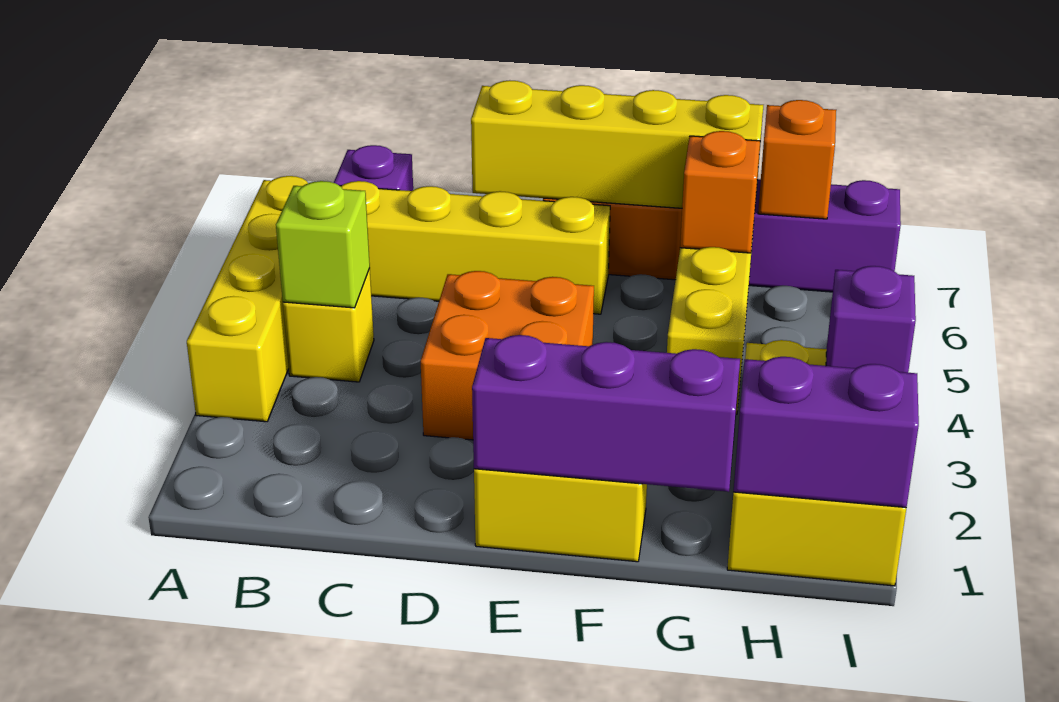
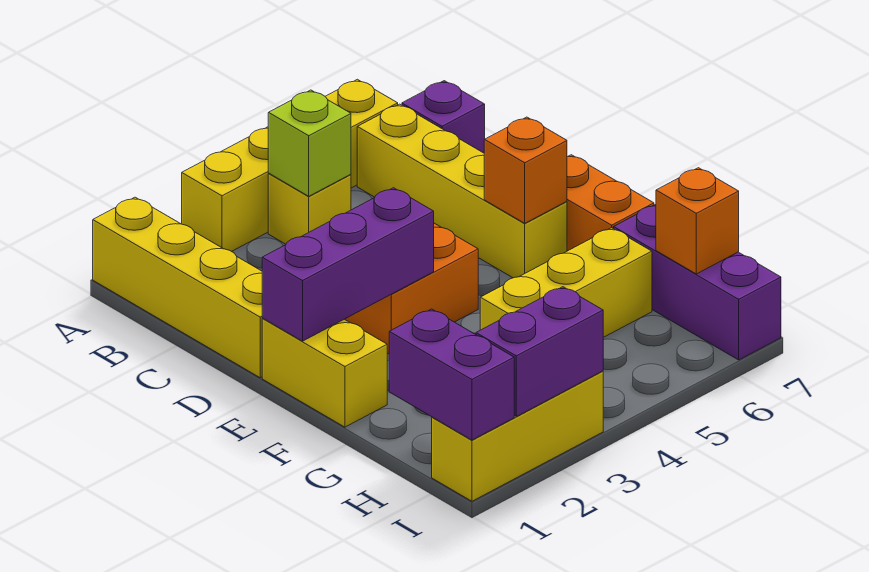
yellow 1x4 brick [471,80,763,208] -> yellow 1x4 brick moved to [93,197,263,378]
purple 1x3 brick [472,335,740,492] -> purple 1x3 brick turned to [262,188,434,341]
orange 1x1 brick [680,131,760,253] -> orange 1x1 brick moved to [484,117,567,223]
yellow 2x3 brick [727,340,906,586] -> yellow 1x3 brick [432,371,603,501]
purple 1x1 brick [826,266,916,373] -> purple 1x2 brick [476,287,603,416]

